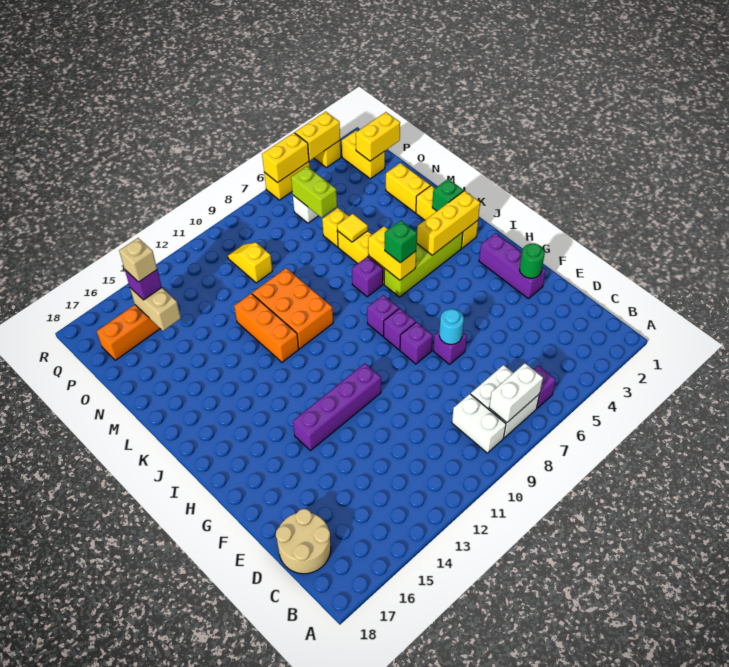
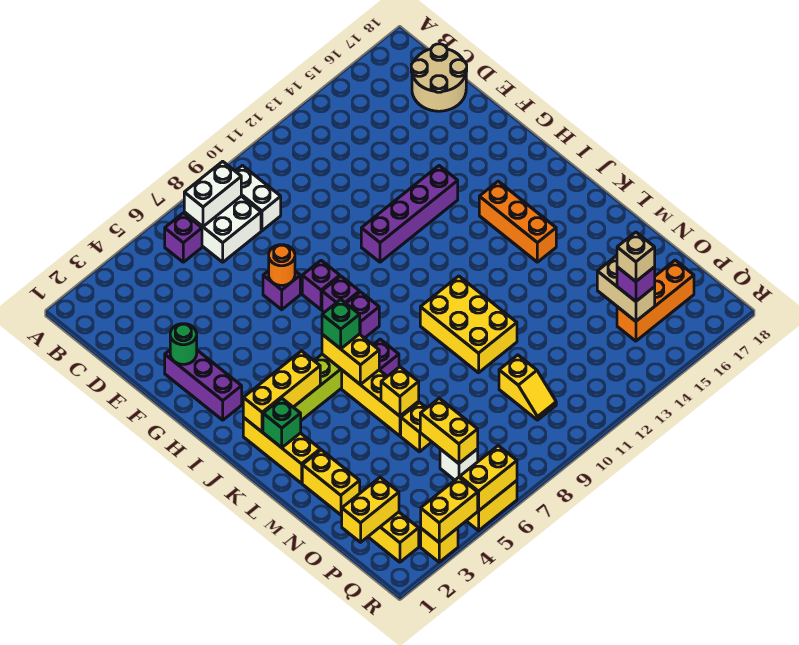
cyan 1x1 round brick [439,309,464,344] -> orange 1x1 round brick [269,245,295,285]
orange 2x3 brick [252,268,333,349] -> yellow 2x3 brick [420,276,517,373]
orange 1x3 brick [234,294,299,362] -> orange 1x3 brick moved to [479,181,556,262]
yellow 1x1 tile [337,214,368,242] -> yellow 1x1 brick [381,367,419,416]
lime 1x2 brick [291,166,337,218] -> yellow 1x2 brick [420,398,478,463]

